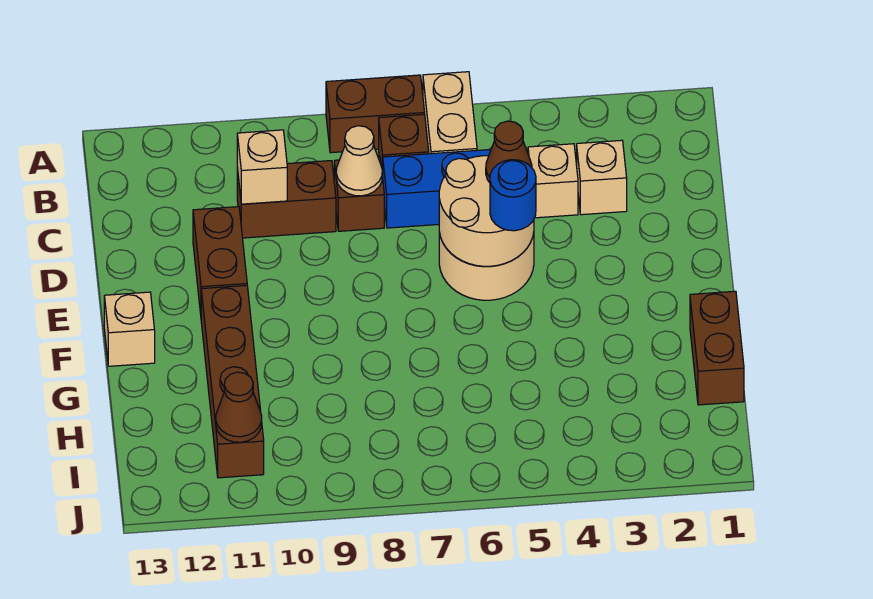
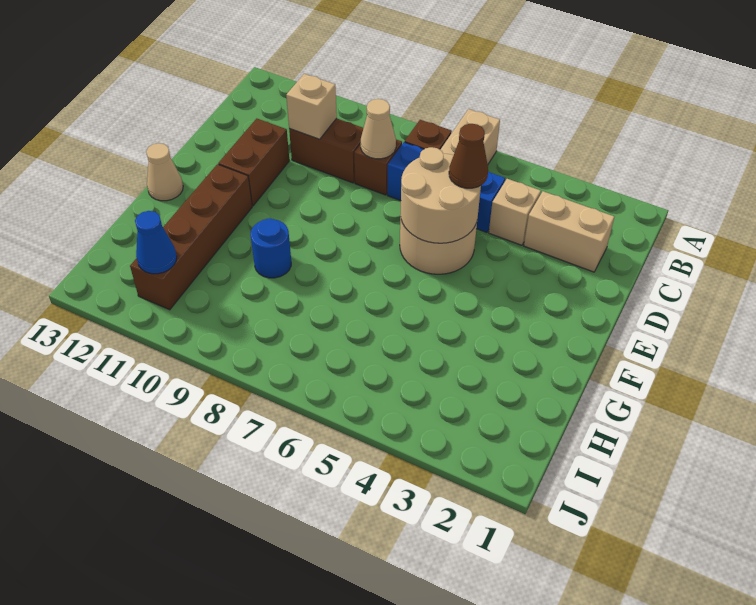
brown 1x2 brick [326,75,425,153] -> none
tan 1x1 brick [577,140,627,215] -> tan 1x2 brick [524,191,614,272]
blue 1x1 round brick [490,160,536,231] -> blue 1x1 round brick moved to [250,219,291,278]
tan 1x1 brick [104,292,155,366] -> tan 1x1 cone [146,143,183,201]
brown 1x2 brick [690,291,744,405] -> none
brown 1x1 cone [216,372,262,442] -> blue 1x1 cone [135,211,177,274]

